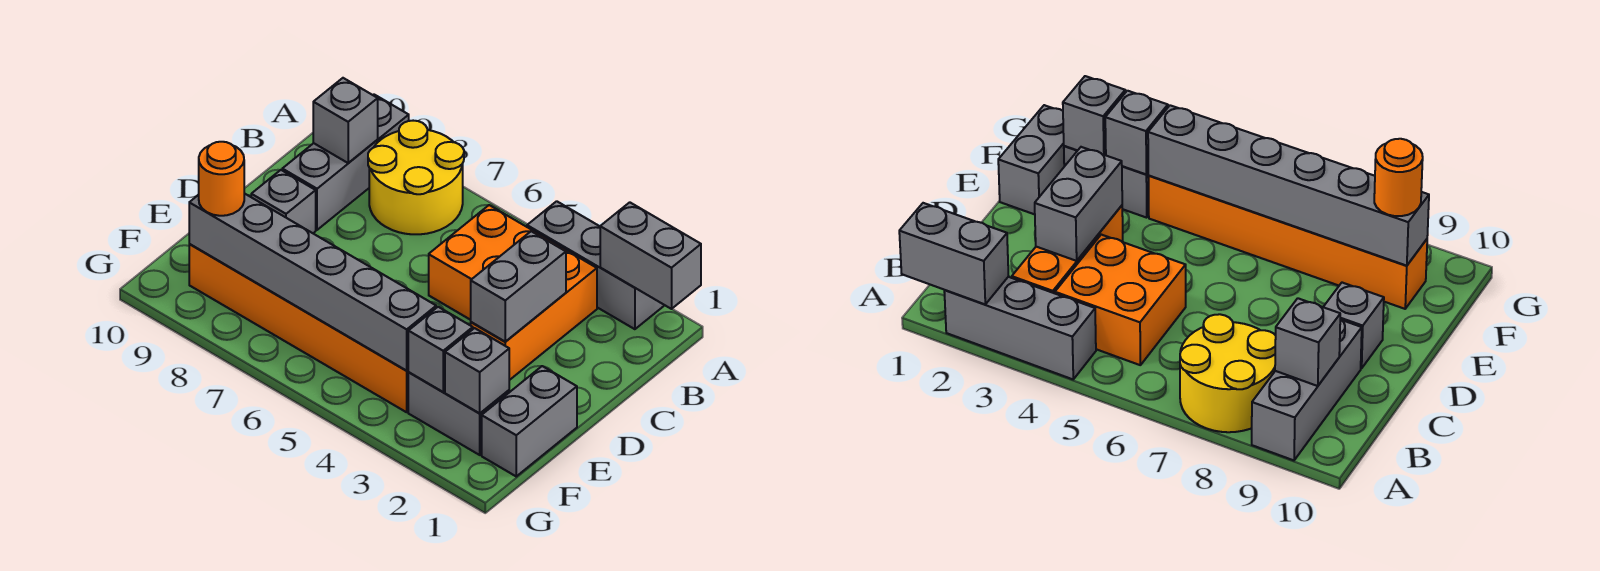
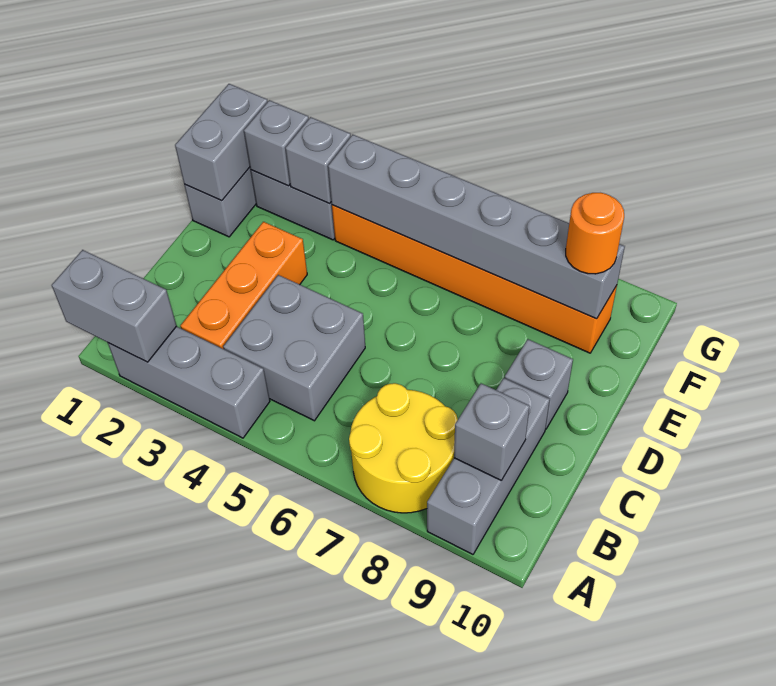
orange 2x2 brick [429,205,560,320] -> grey 2x2 brick [223,275,365,421]
grey 1x2 brick [471,231,566,342] -> grey 1x2 brick moved to [175,84,268,201]

